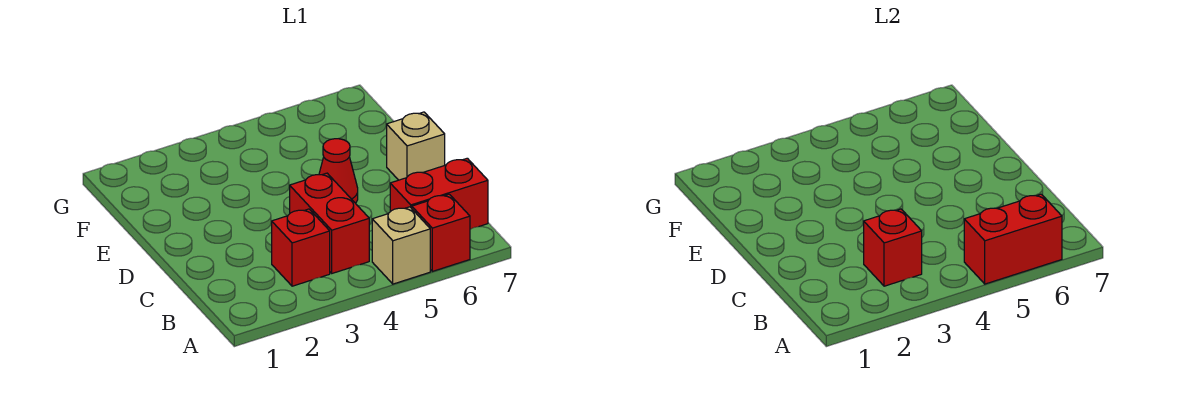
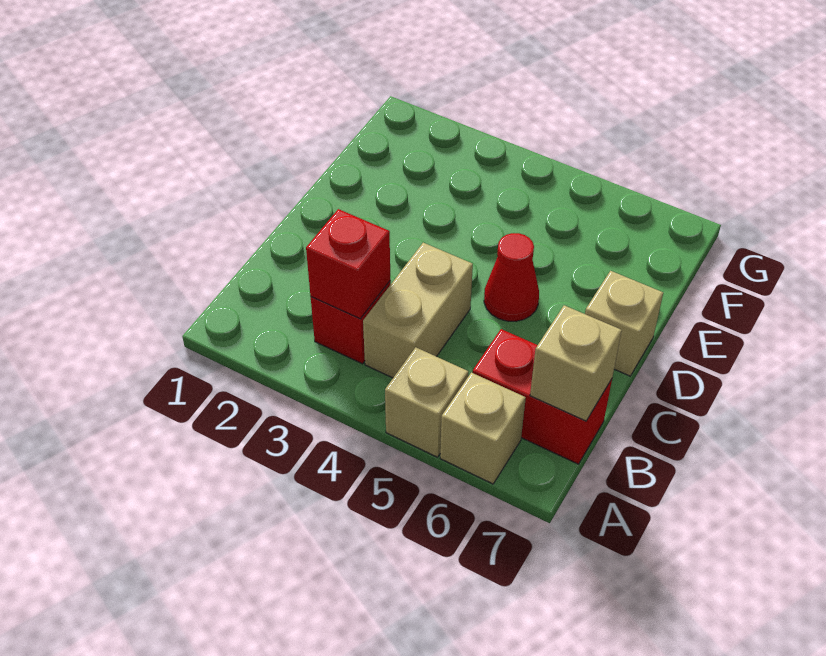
red 1x2 brick [964,194,1062,284] -> none
red 1x1 brick [412,194,470,271] -> tan 1x1 brick [440,373,526,484]
red 1x2 brick [290,173,369,273] -> tan 1x2 brick [363,243,473,378]
none -> tan 1x1 brick [530,305,622,421]

